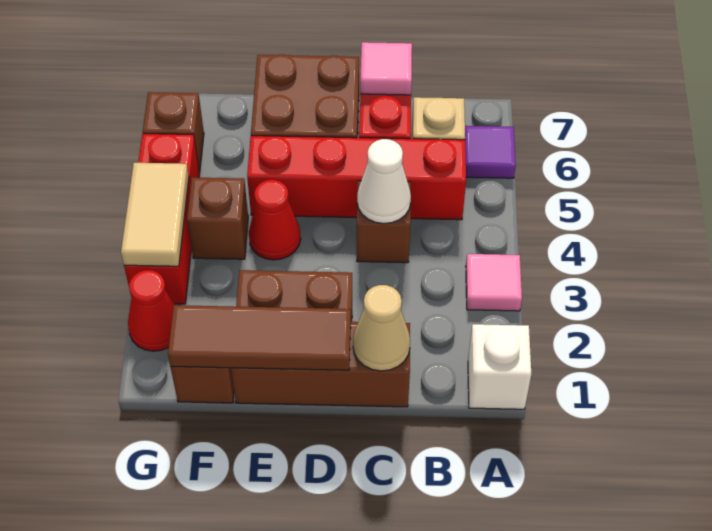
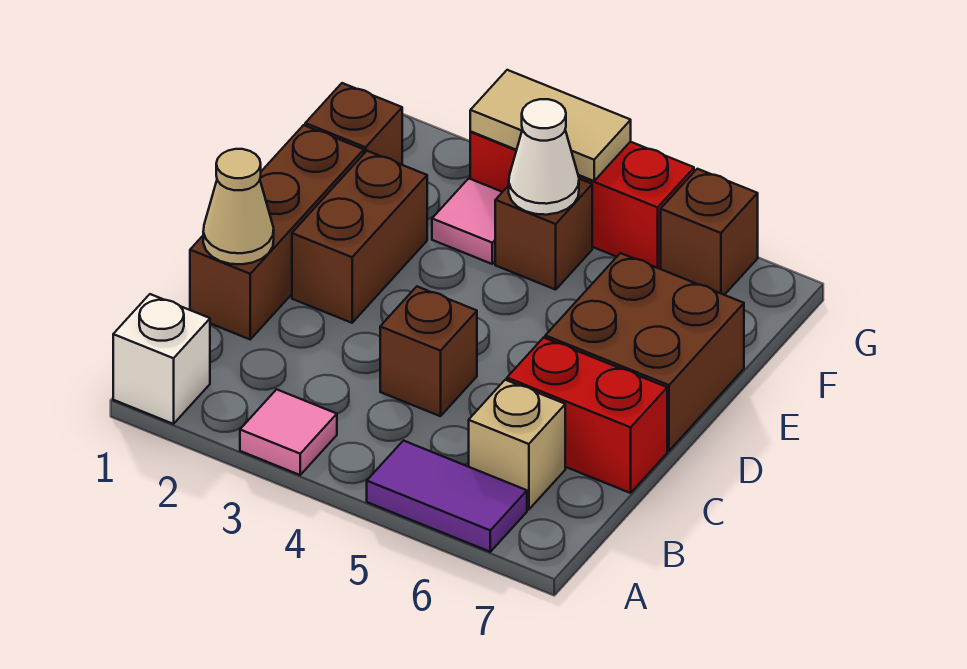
purple 1x1 tile [465,126,516,178] -> purple 1x2 tile [367,441,527,552]
red 1x4 brick [247,136,466,220] -> none
white 1x1 cone [357,139,411,224] -> white 1x1 cone moved to [509,99,579,215]
pink 1x1 tile [360,42,412,95] -> pink 1x1 tile moved to [432,178,502,264]
brown 1x3 tile [168,305,351,370] -> none
red 1x1 cone [249,180,301,260] -> none
red 1x1 cone [128,270,175,351] -> none

